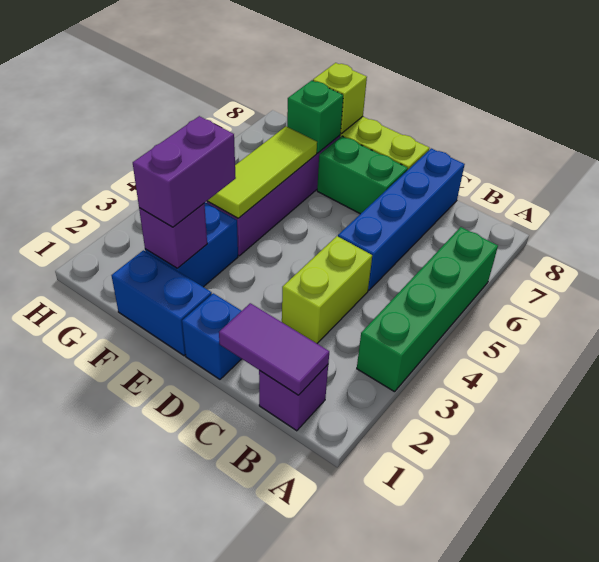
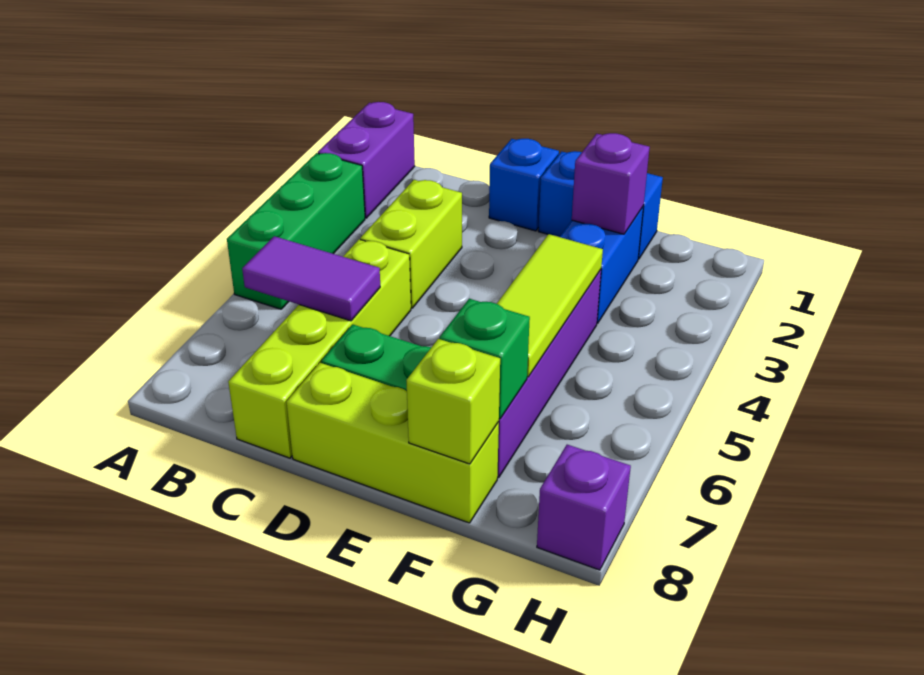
green 1x4 brick [357,227,498,392] -> green 1x3 brick [227,153,365,309]
purple 1x1 brick [259,365,328,431] -> purple 1x1 brick moved to [537,445,631,570]
purple 1x2 tile [219,303,329,395] -> purple 1x2 tile moved to [242,236,380,321]
blue 1x4 brick [338,148,465,290] -> lime 1x4 brick [228,239,411,458]
purple 1x2 brick [133,116,236,227] -> purple 1x2 brick moved to [318,102,415,218]

